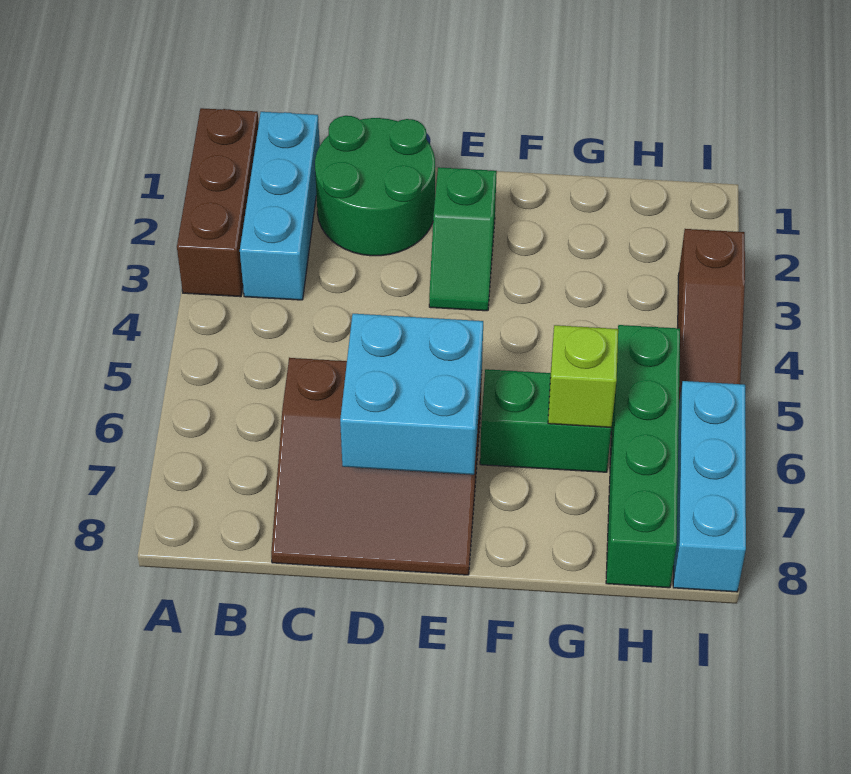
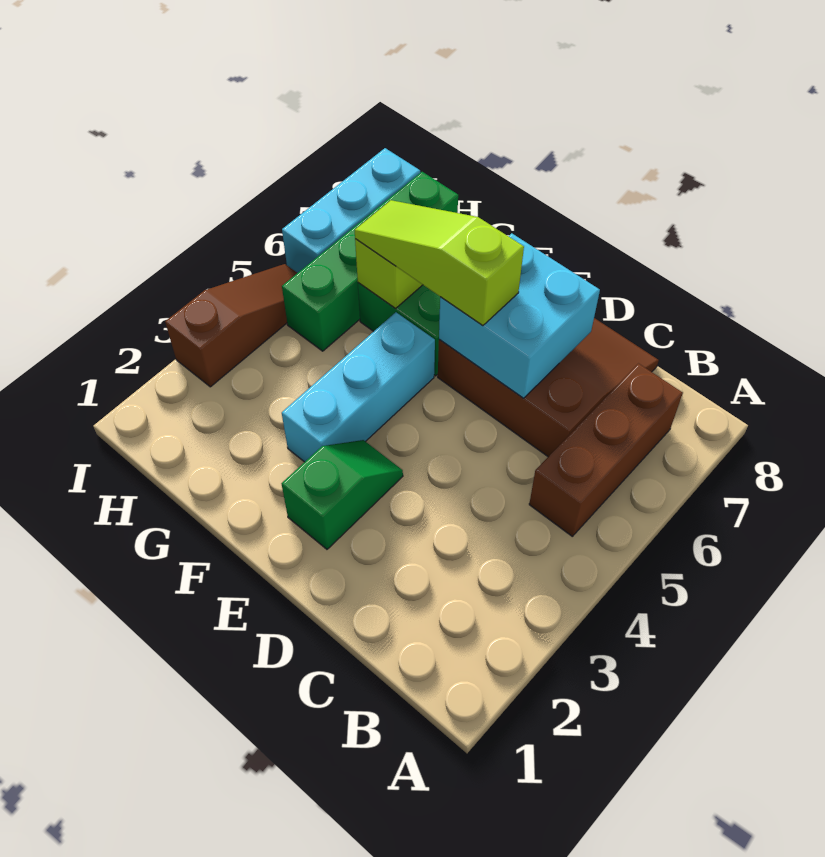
brown 1x3 brick [177,108,259,297] -> brown 1x3 brick moved to [529,364,683,536]
cyan 1x3 brick [240,112,320,300] -> cyan 1x3 brick moved to [282,312,435,462]
green 2x2 round brick [315,116,435,256] -> none
none -> lime 1x3 slope [355,200,524,326]

